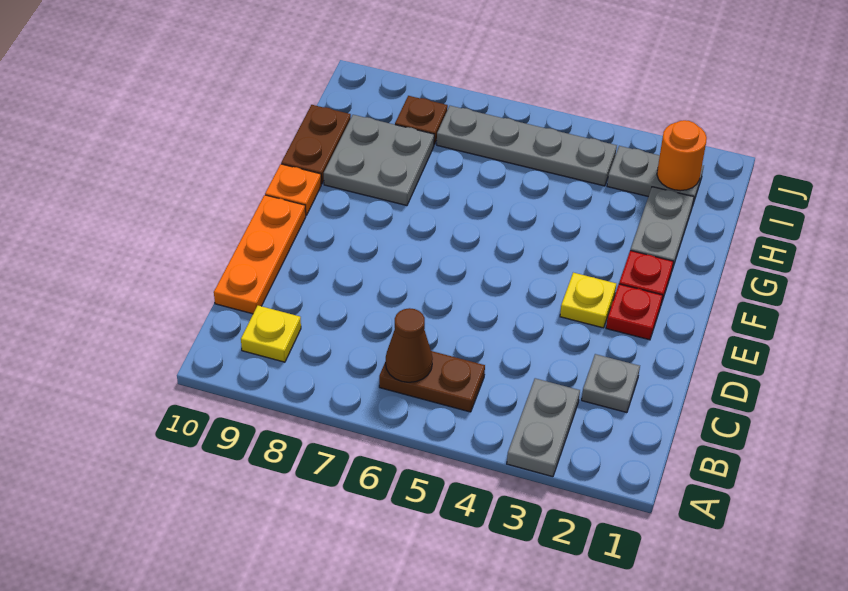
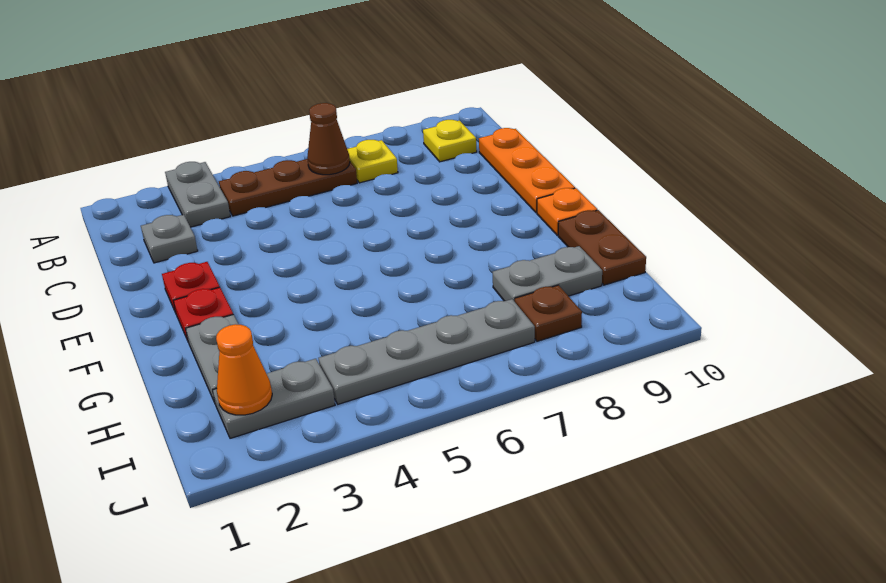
brown 1x2 plate [379,351,485,412] -> brown 1x3 plate [219,159,357,216]
yellow 1x1 plate [560,273,616,328] -> yellow 1x1 plate moved to [347,140,398,183]
grey 2x2 plate [324,115,434,206] -> grey 1x2 plate [493,246,602,302]
orange 1x1 round brick [657,120,707,191] -> orange 1x1 cone [216,324,272,415]

